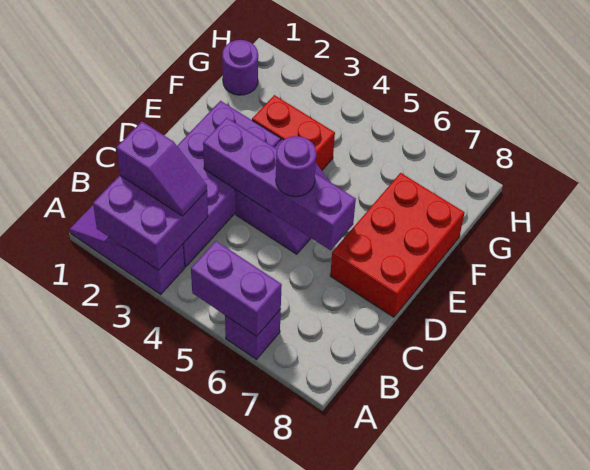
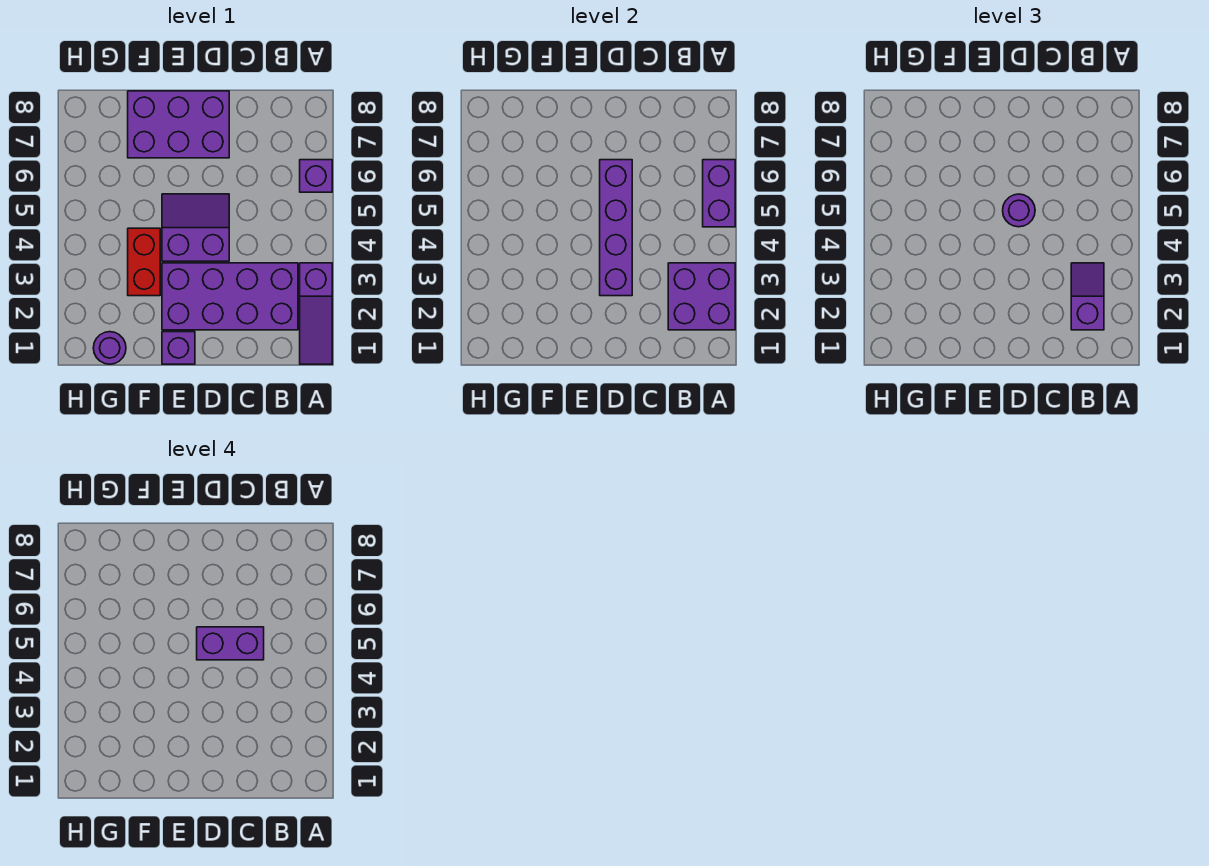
none -> purple 1x2 brick [197,627,264,660]
red 2x3 brick [330,173,465,317] -> purple 2x3 brick [128,91,229,158]
none -> purple 1x1 brick [162,332,195,364]

